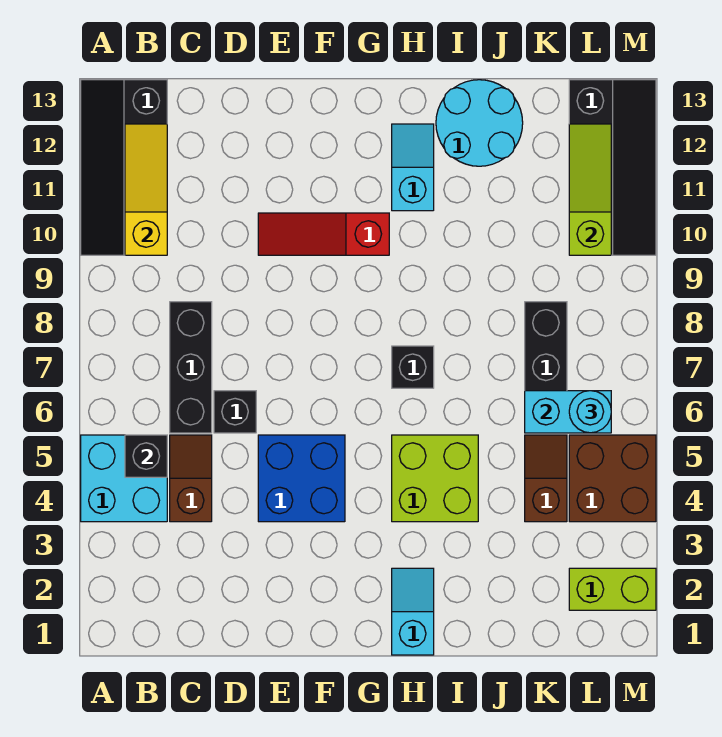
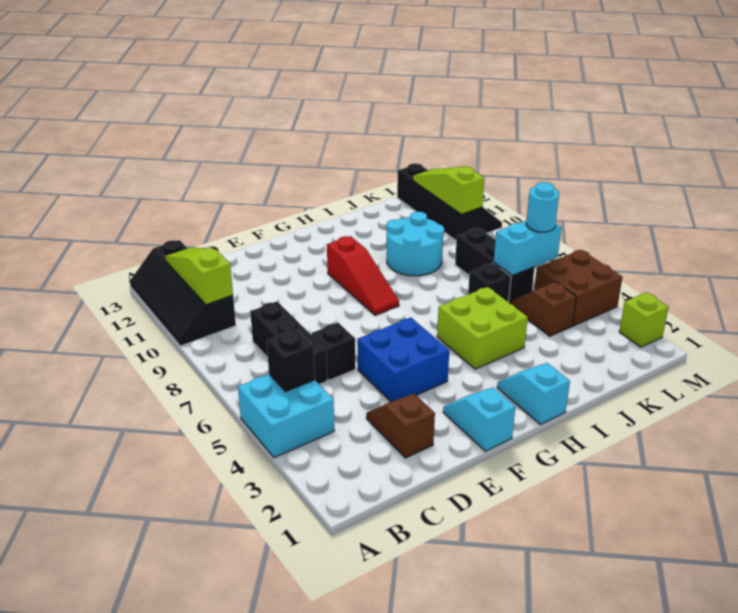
yellow 1x3 slope [125,124,167,255] -> lime 1x3 slope [165,247,233,305]
brown 1x2 slope [170,435,212,522] -> brown 1x2 slope moved to [366,394,435,458]
red 1x3 slope [258,213,389,255] -> red 1x3 slope turned to [327,236,399,315]
black 1x1 brick [392,346,434,388] -> black 1x1 brick moved to [468,263,511,302]
cyan 1x2 slope [392,124,434,211] -> cyan 1x2 slope moved to [443,387,515,451]
cyan 2x2 round brick [436,80,523,166] -> cyan 2x2 round brick moved to [386,212,444,276]
lime 1x2 brick [569,568,656,610] -> lime 1x1 brick [619,292,669,347]

